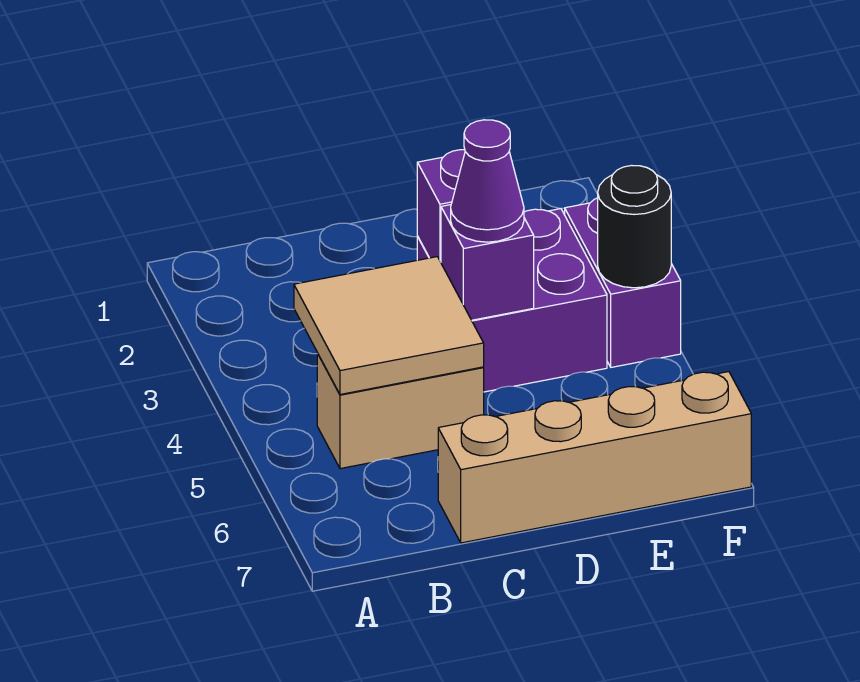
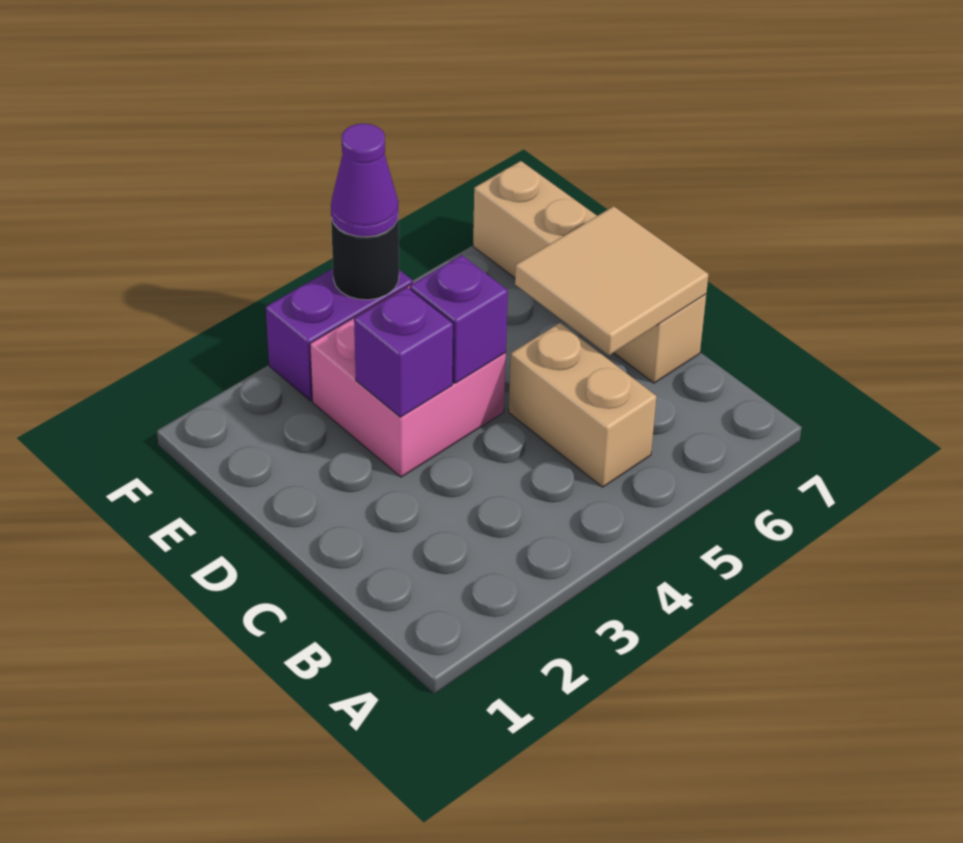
tan 2x2 tile [294,257,484,395] -> tan 2x2 tile moved to [515,206,709,355]
purple 2x2 brick [417,209,607,392] -> pink 2x2 brick [310,282,506,477]
purple 1x1 cone [451,120,524,242] -> purple 1x1 cone moved to [331,124,398,237]

